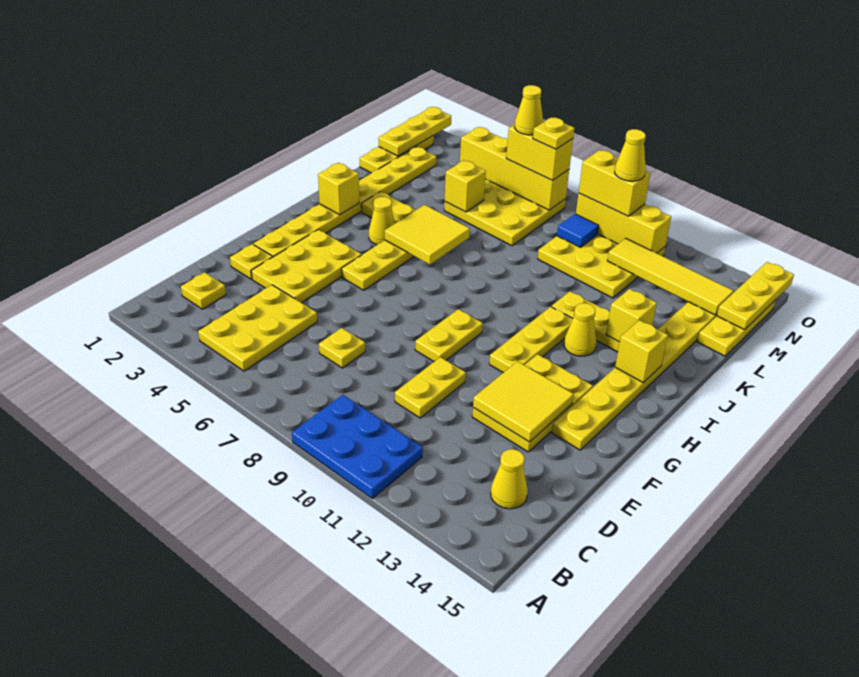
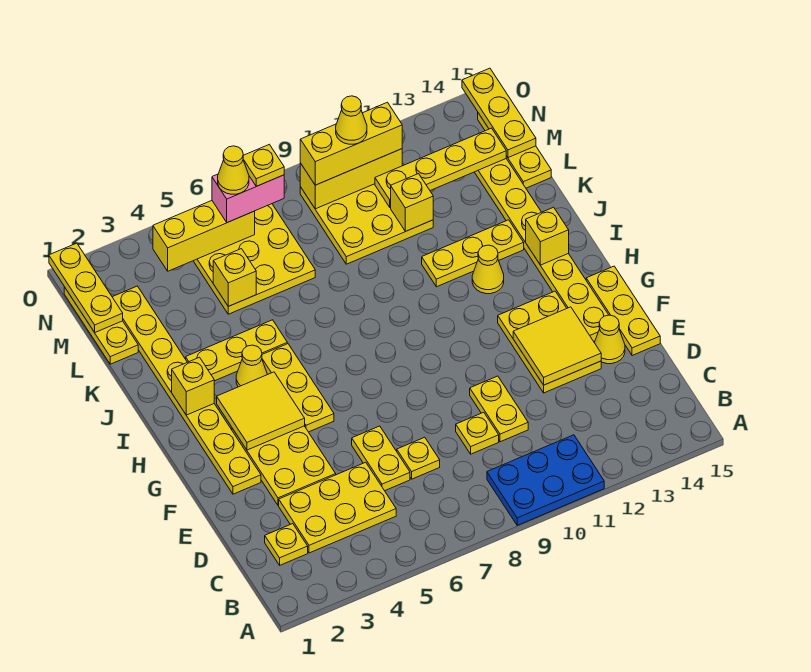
yellow 2x3 plate [198,285,317,371] -> yellow 2x3 plate turned to [279,462,396,553]
yellow 1x1 cone [491,449,528,509] -> yellow 1x1 cone moved to [594,315,625,364]
yellow 1x1 plate [230,244,273,279] -> yellow 1x1 plate moved to [456,412,499,454]
yellow 1x2 plate [415,309,483,362] -> yellow 1x2 plate moved to [352,426,410,491]
yellow 1x3 plate [489,307,573,373] -> yellow 1x3 plate moved to [586,266,660,356]
yellow 2x2 tile [385,205,470,265] -> yellow 2x2 tile moved to [217,372,305,450]
yellow 1x1 brick [606,289,657,342] -> yellow 1x1 brick moved to [391,174,433,231]
blue 1x1 tile [557,214,599,247] -> none
yellow 1x4 tile [607,238,733,315] -> yellow 1x4 plate [375,128,506,207]
yellow 1x4 brick [460,127,569,210] -> yellow 1x3 brick [153,201,255,271]
yellow 1x2 brick [506,124,573,180] -> pink 1x2 brick [212,174,284,223]
yellow 1x2 brick [579,150,650,216] -> yellow 1x3 brick [300,102,402,185]

